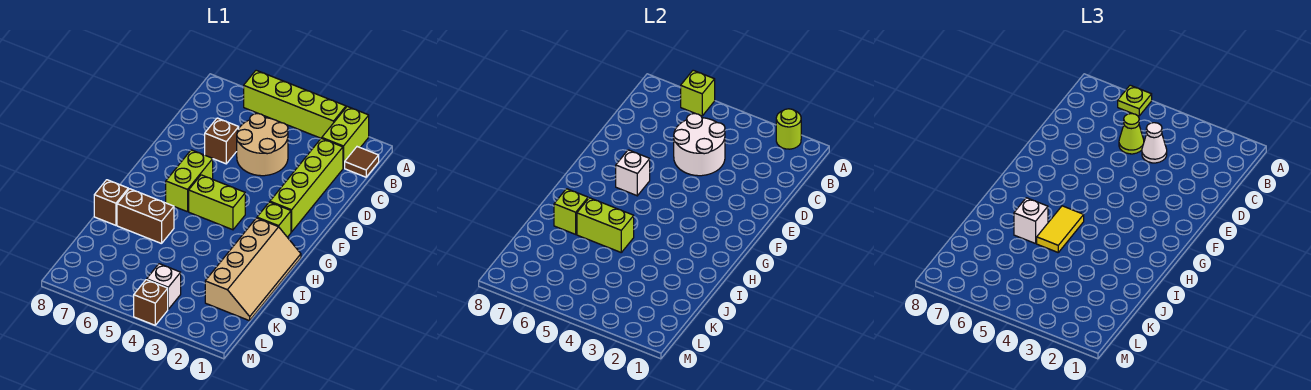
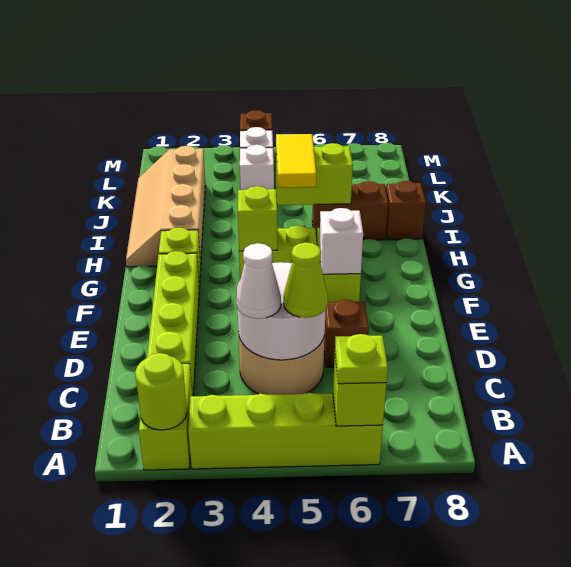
brown 1x1 tile [345,147,379,177] -> none
white 1x1 brick [1014,198,1048,244] -> white 1x1 brick moved to [240,145,274,190]
lime 1x1 brick [554,189,588,234] -> lime 1x1 brick moved to [238,186,277,251]

